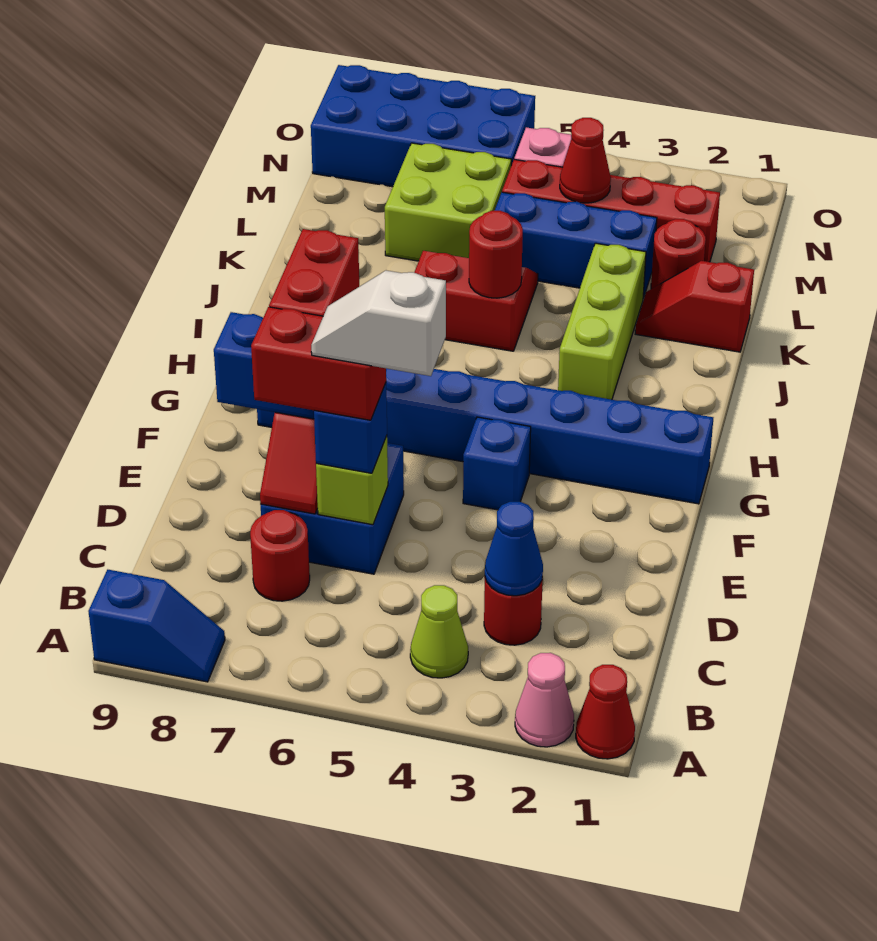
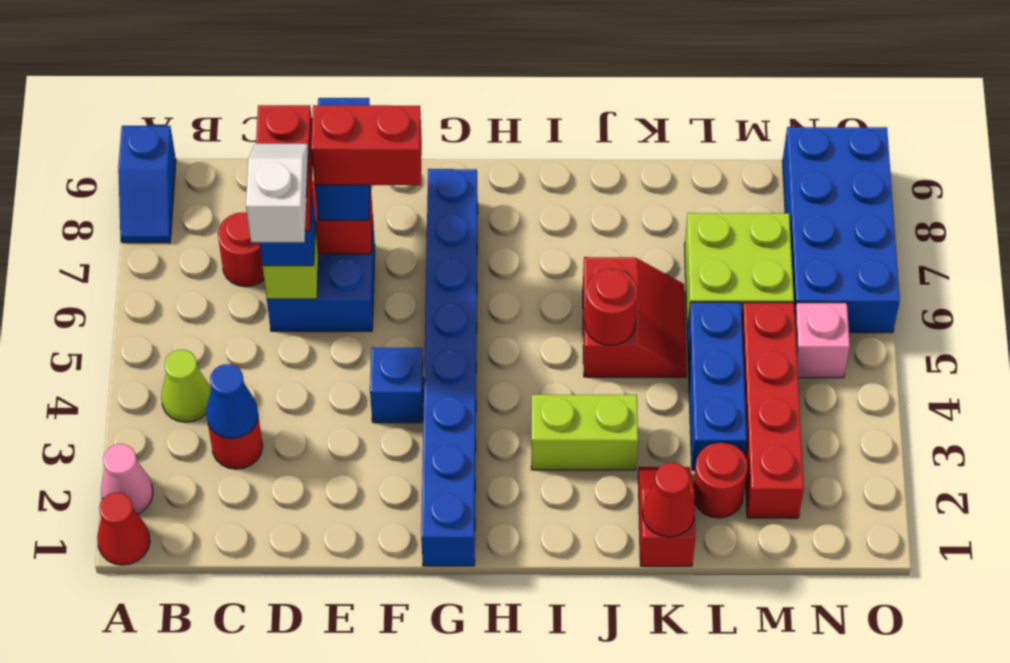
lime 1x3 brick [558,243,646,400] -> lime 1x2 brick [531,394,638,470]
red 1x1 cone [560,118,611,203] -> red 1x1 cone moved to [642,463,695,537]

